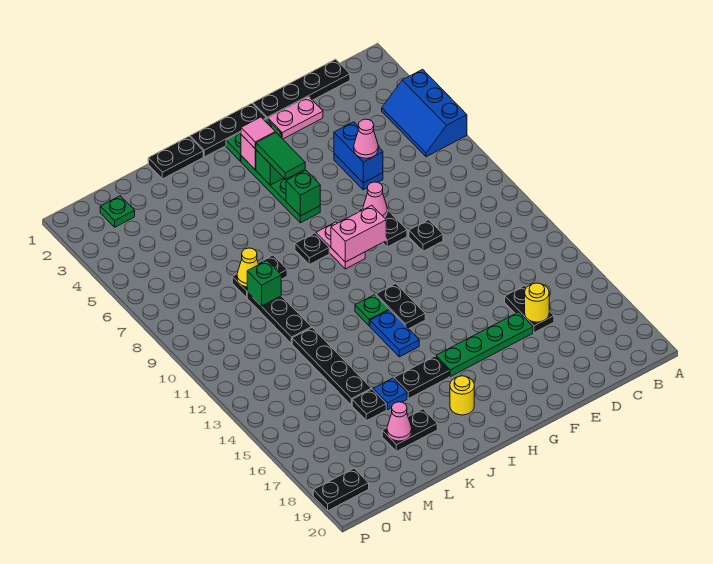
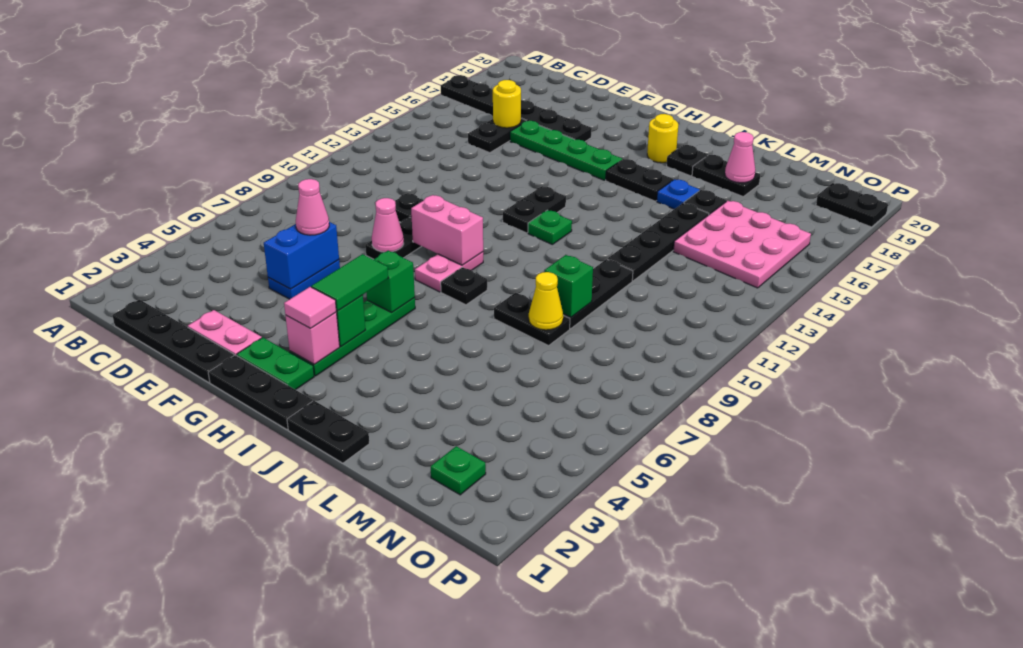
blue 2x3 slope [382,69,467,157] -> none
none -> black 1x6 plate [441,75,592,141]
blue 1x2 plate [370,310,419,357] -> none
none -> black 1x1 plate [667,145,708,176]
none -> pink 3x3 plate [673,201,811,288]

